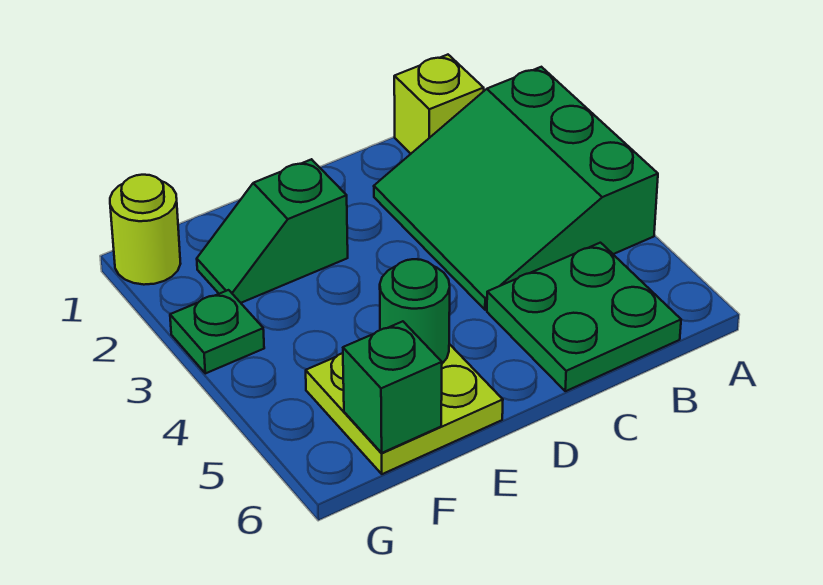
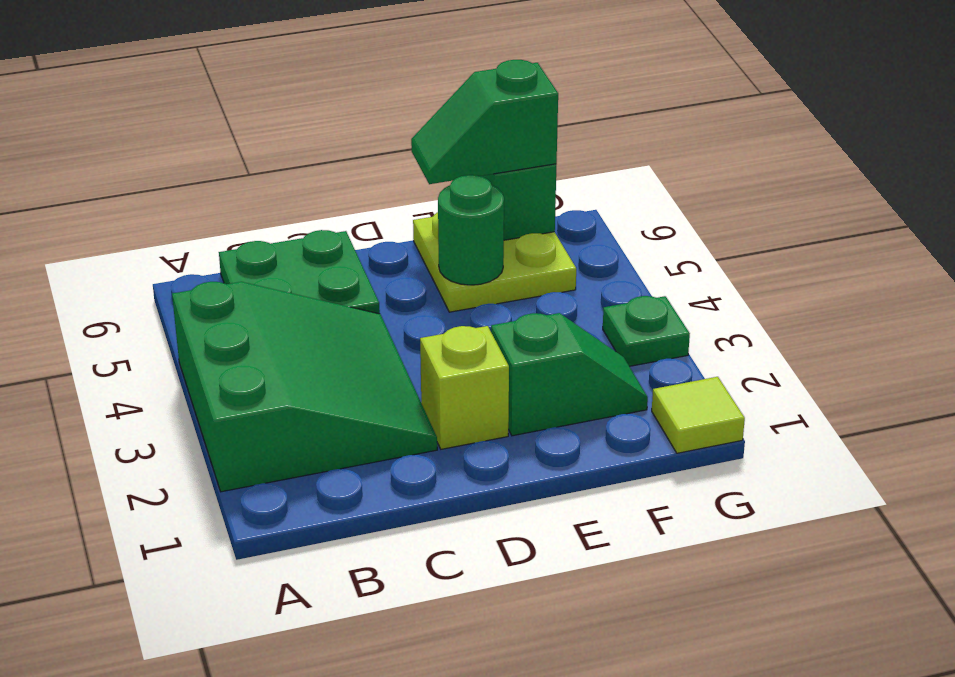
lime 1x1 brick [394,55,484,154] -> lime 1x1 brick moved to [420,326,509,449]
none -> green 1x2 slope [411,60,558,184]
lime 1x1 round brick [110,175,181,285] -> lime 1x1 tile [652,377,745,453]

